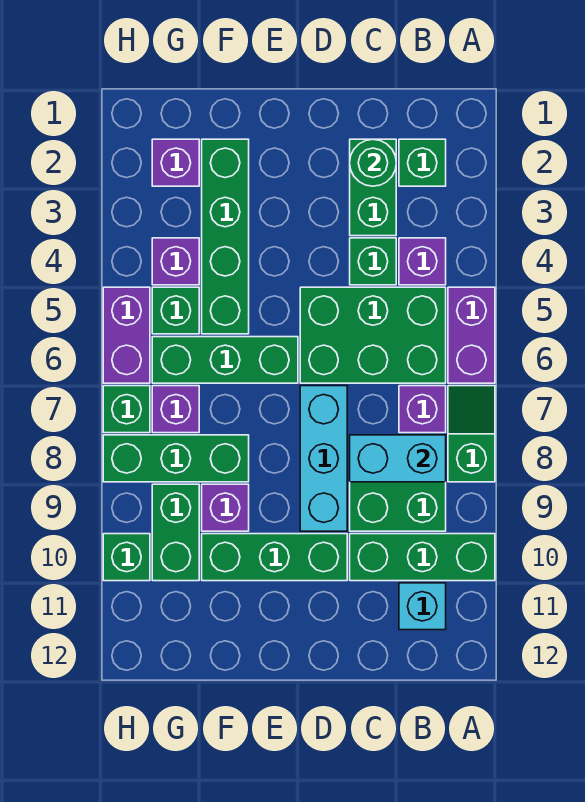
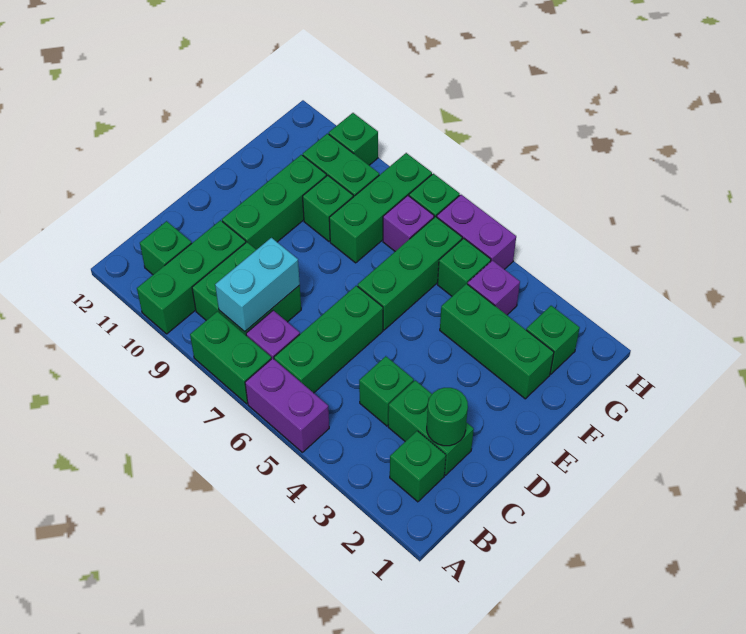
green 1x2 slope [448,386,495,482] -> green 1x2 brick [190,311,271,404]
purple 1x1 brick [399,238,446,285] -> none
green 2x3 brick [300,287,446,383] -> green 1x3 brick [274,286,383,393]
cyan 1x1 brick [399,583,446,630] -> green 1x1 brick [140,221,192,274]
cyan 1x3 brick [300,386,347,531] -> none
green 1x4 brick [202,139,249,334] -> green 1x3 brick [440,284,554,399]
purple 1x1 brick [202,484,249,531] -> green 1x1 brick [303,175,353,241]
purple 1x1 brick [152,139,199,186] -> green 1x1 brick [526,306,580,374]

